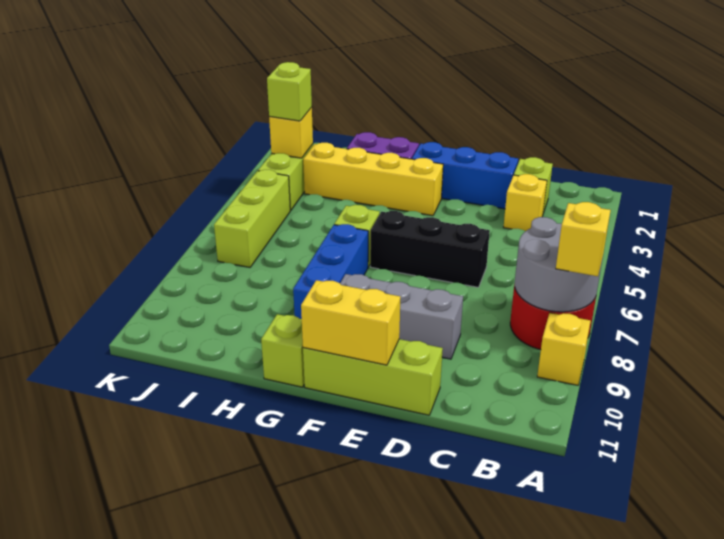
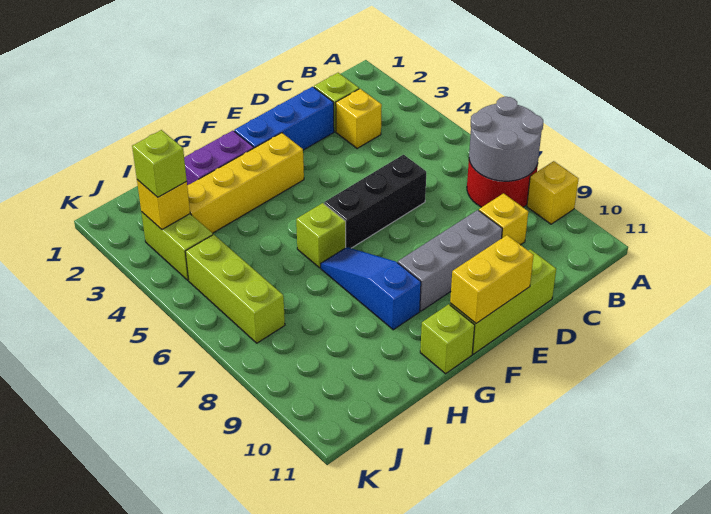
yellow 1x1 brick [556,202,611,276] -> yellow 1x1 brick moved to [479,193,528,245]
blue 1x3 brick [293,224,368,319] -> blue 1x3 slope [321,247,421,330]

